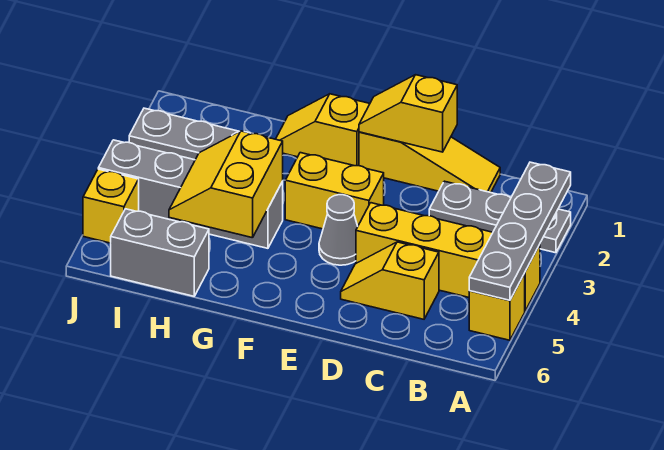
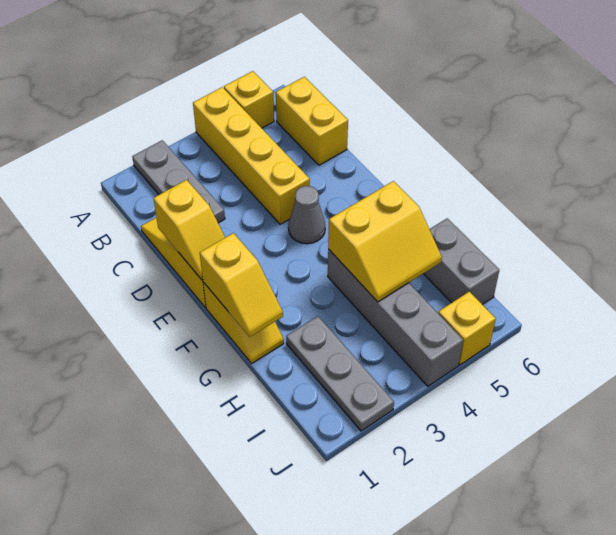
grey 1x4 plate [469,162,571,300] -> none
yellow 1x2 slope [341,242,439,319] -> yellow 1x2 slope moved to [200,233,283,337]
yellow 1x2 brick [285,153,384,229] -> yellow 1x2 brick moved to [276,77,348,165]

